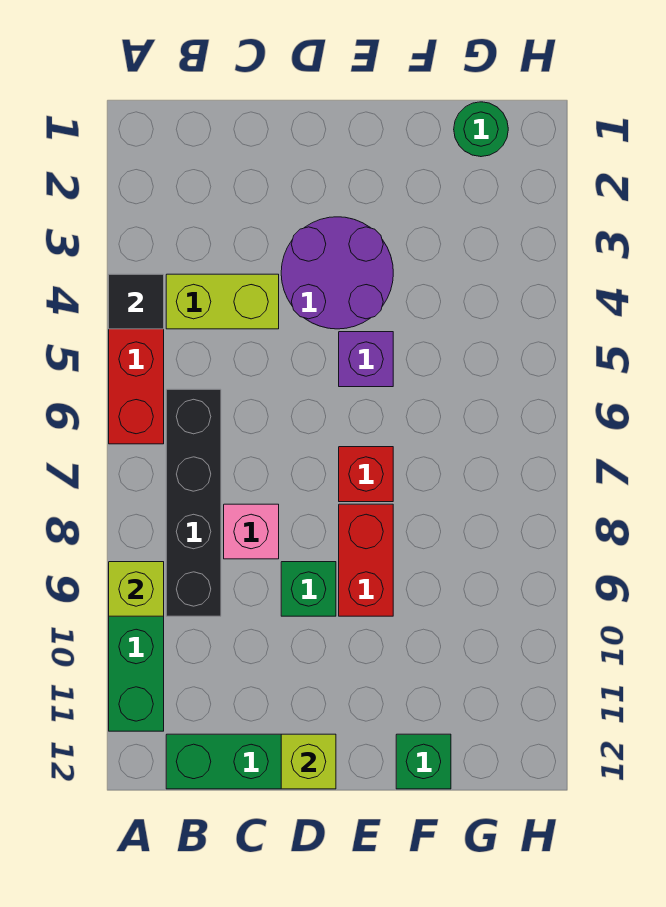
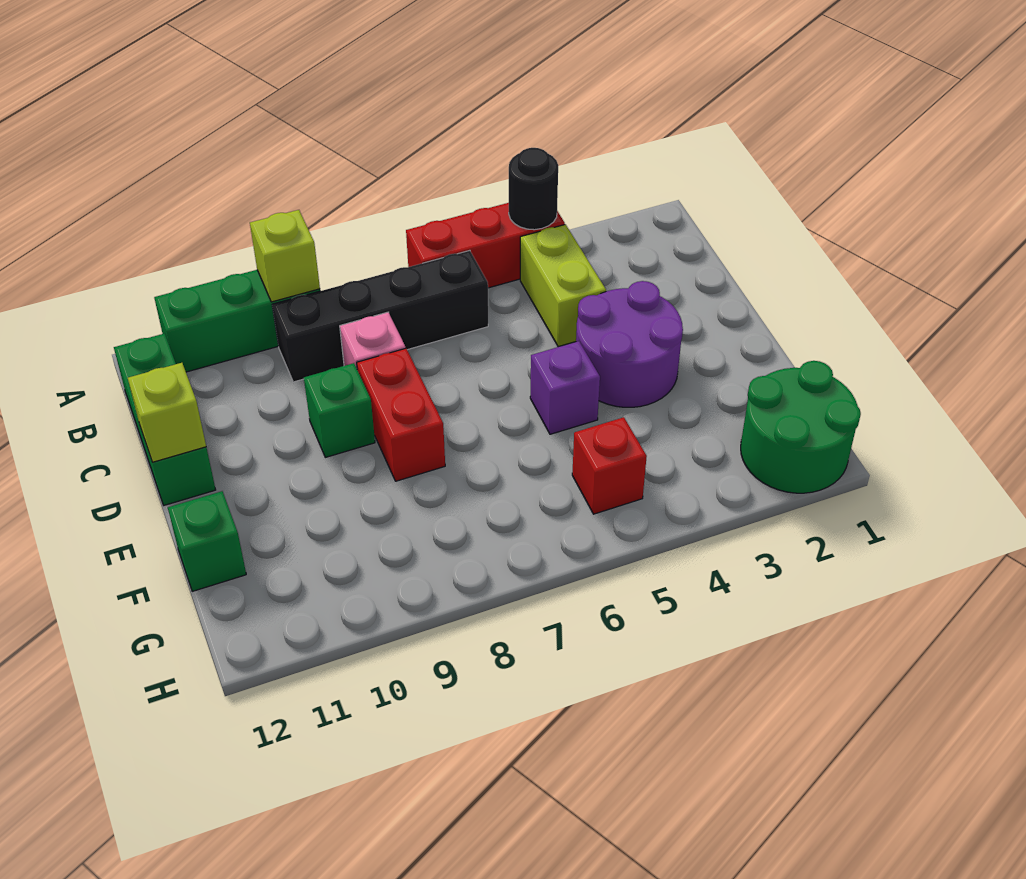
black 1x1 tile [109,274,164,329] -> black 1x1 round brick [509,148,558,230]
red 1x1 brick [339,447,393,502] -> red 1x1 brick moved to [572,417,647,514]
red 1x2 brick [339,504,393,616] -> red 1x2 brick turned to [357,348,445,481]
green 1x1 round brick [454,102,508,157] -> green 2x2 round brick [741,361,861,493]

